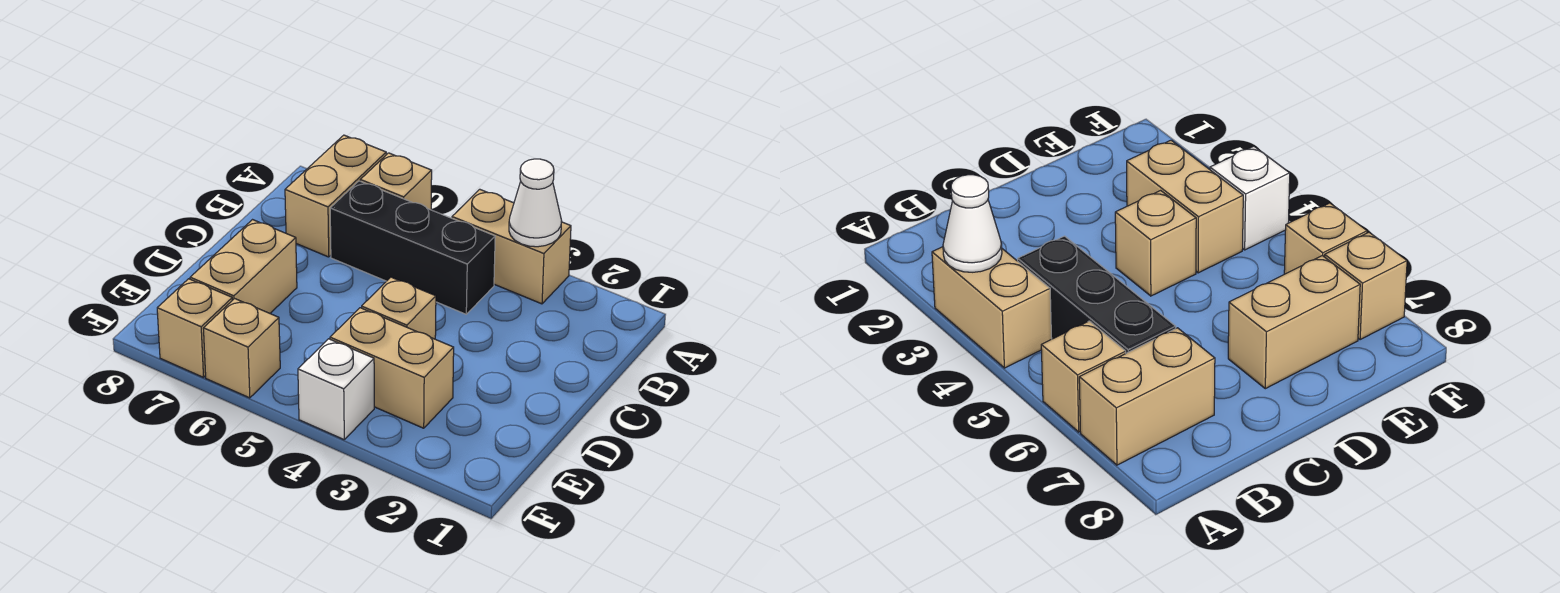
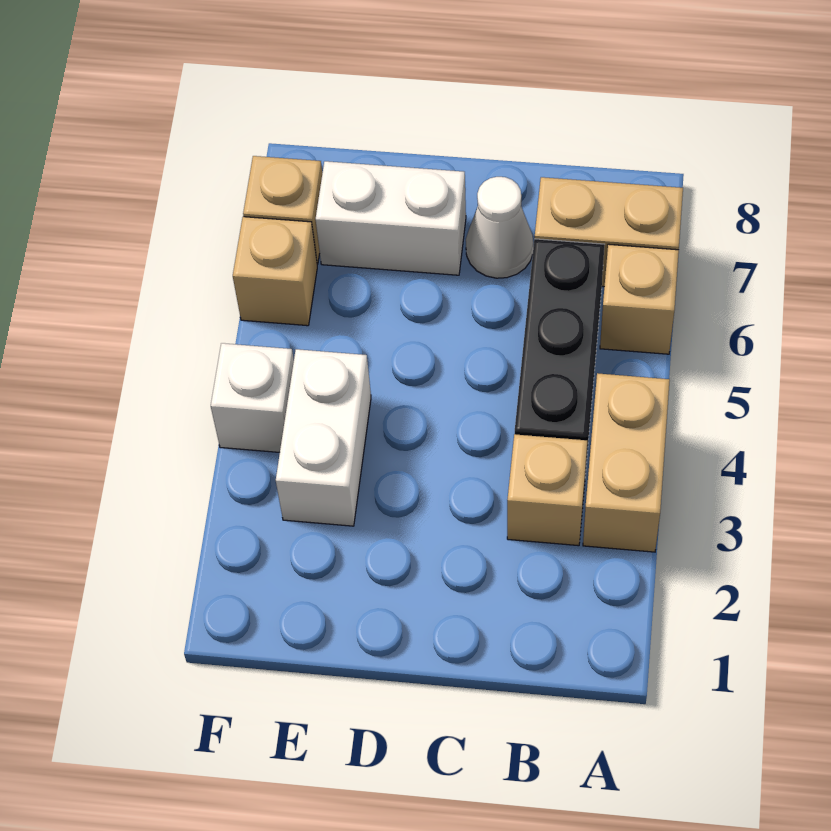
white 1x1 cone [509,159,562,247] -> white 1x1 cone moved to [466,177,533,278]
tan 1x1 brick [362,277,436,339] -> tan 1x1 brick moved to [507,434,587,546]
tan 1x2 brick [190,220,297,313] -> white 1x2 brick [316,161,466,275]
tan 1x2 brick [330,308,454,428] -> white 1x2 brick [276,349,371,526]

